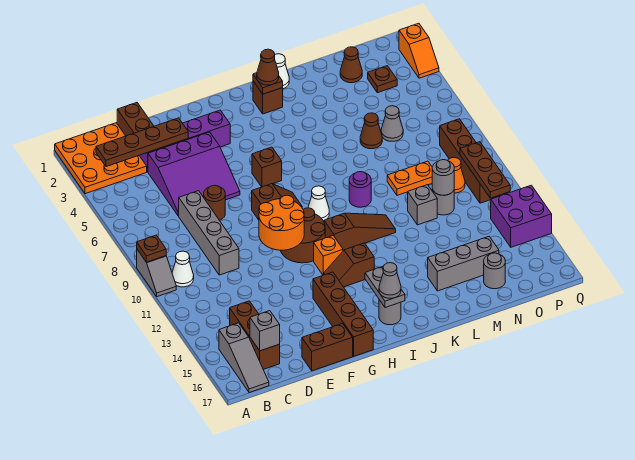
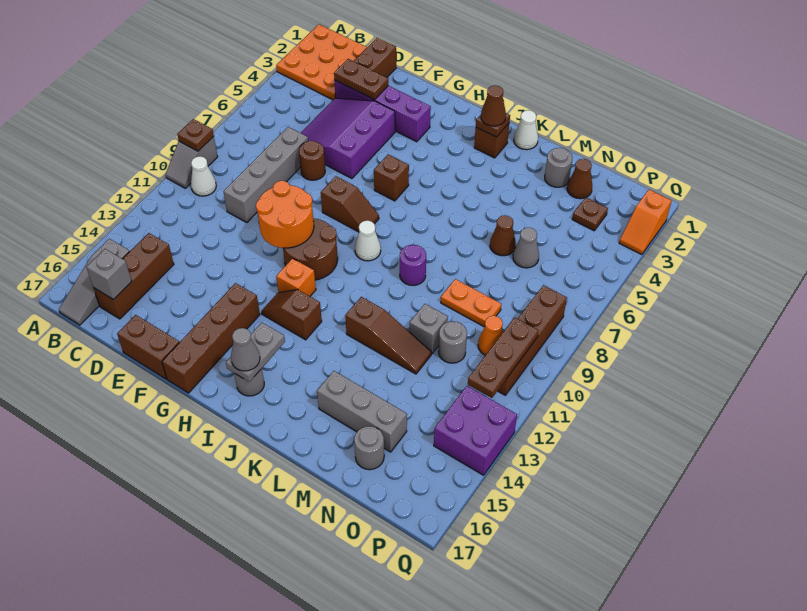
brown 1x4 plate [96,118,188,167] -> brown 1x2 plate [334,59,388,100]
purple 3x3 slope [148,132,240,216] -> purple 3x3 slope turned to [301,98,395,179]
brown 1x3 slope [324,213,396,251] -> brown 1x3 slope moved to [345,297,431,374]
grey 1x1 round brick [432,160,454,195] -> grey 1x1 round brick moved to [545,148,572,187]

